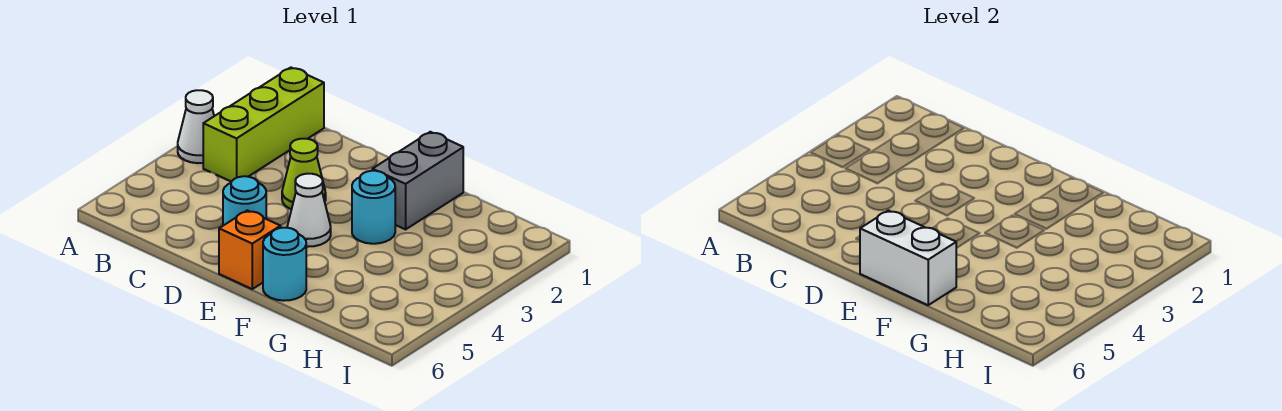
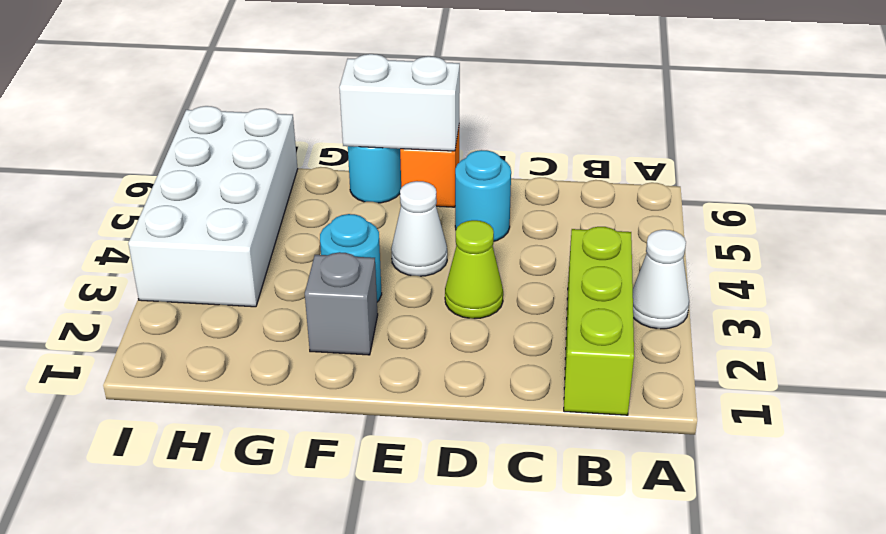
grey 1x2 brick [372,132,463,229] -> grey 1x1 brick [305,252,378,355]
none -> white 2x4 brick [128,106,298,307]

